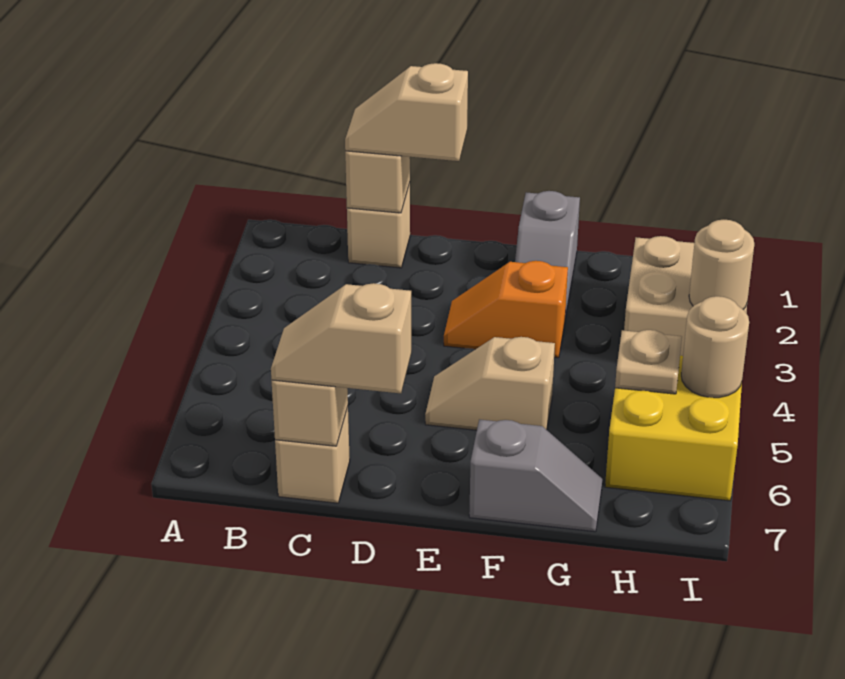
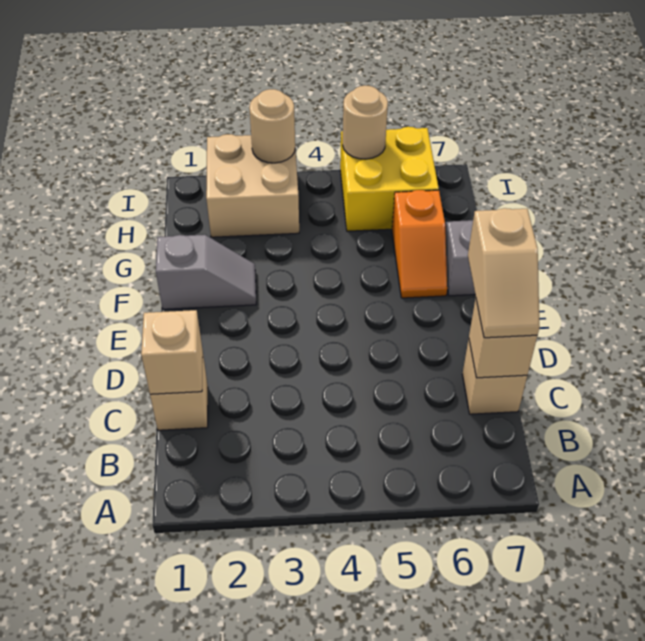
tan 1x2 slope [345,63,468,161] -> none
orange 1x2 slope [444,261,568,358] -> orange 1x2 slope moved to [392,190,447,298]
tan 1x2 slope [425,337,555,430] -> none
tan 1x1 plate [615,330,682,394] -> none

